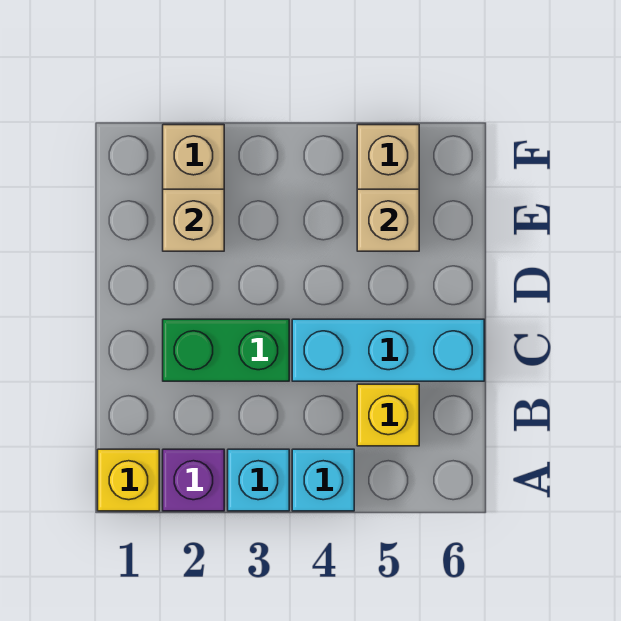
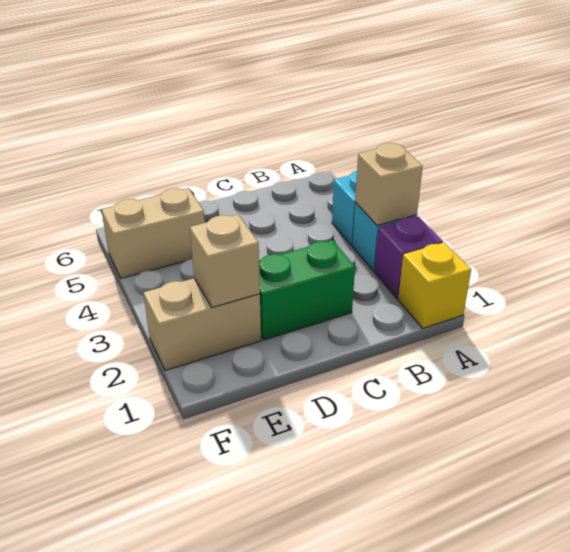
yellow 1x1 brick [357,384,419,446] -> none
green 1x2 brick [163,319,289,381] -> green 1x2 brick turned to [259,240,355,340]
cyan 1x3 brick [292,319,484,381] -> none
tan 1x1 brick [357,189,419,251] -> tan 1x1 brick moved to [355,143,423,226]

